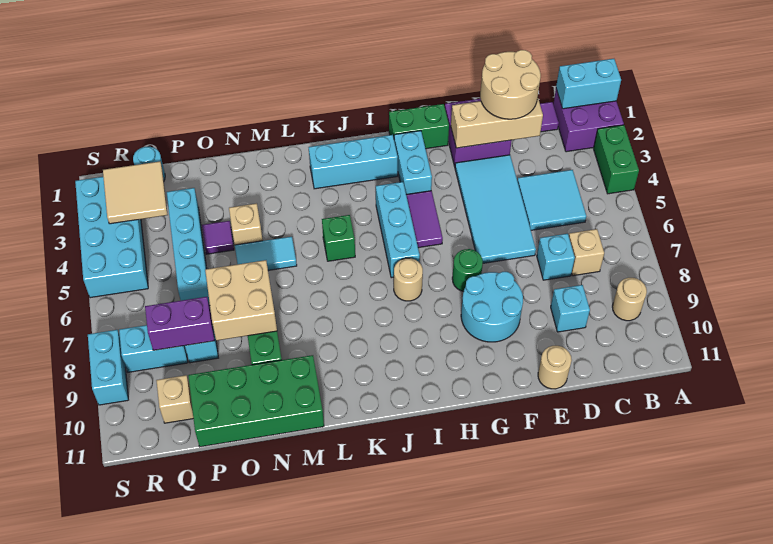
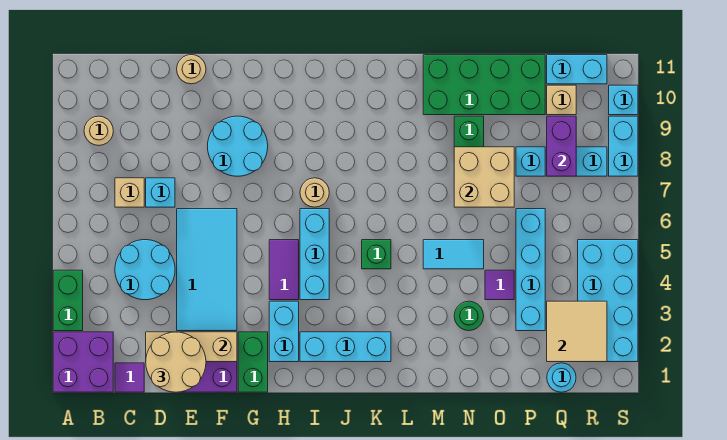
cyan 1x2 brick [556,59,621,109] -> cyan 1x2 brick moved to [547,55,607,84]
cyan 2x2 tile [517,170,586,230] -> cyan 2x2 round brick [115,240,175,300]
cyan 1x1 brick [551,285,590,332] -> cyan 1x1 brick moved to [609,85,638,115]
green 1x2 brick [389,104,449,149] -> green 1x2 brick turned to [238,332,268,392]
green 1x1 round brick [452,249,483,292] -> green 1x1 round brick moved to [454,301,484,331]
tan 1x1 brick [229,203,263,245] -> none
purple 1x2 brick [145,297,215,350] -> purple 1x2 brick turned to [547,116,576,176]

